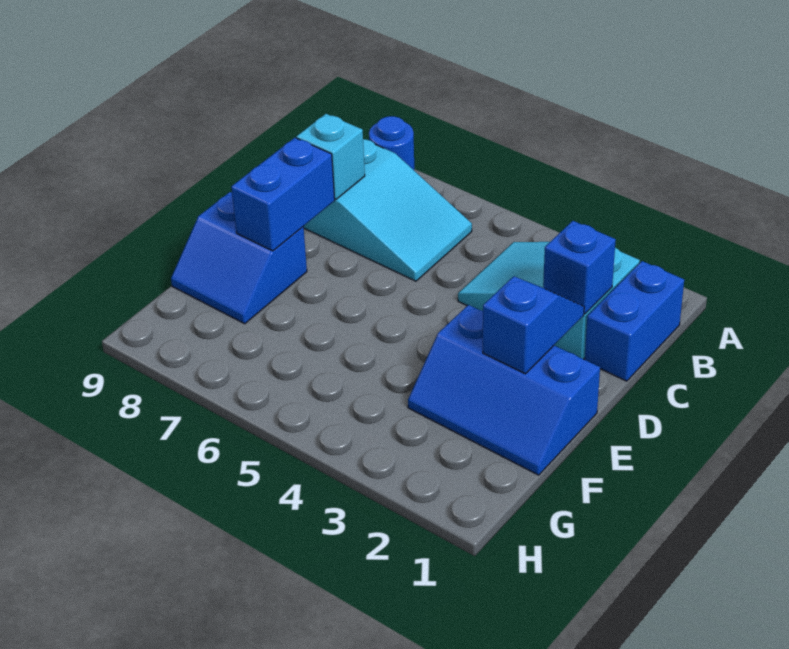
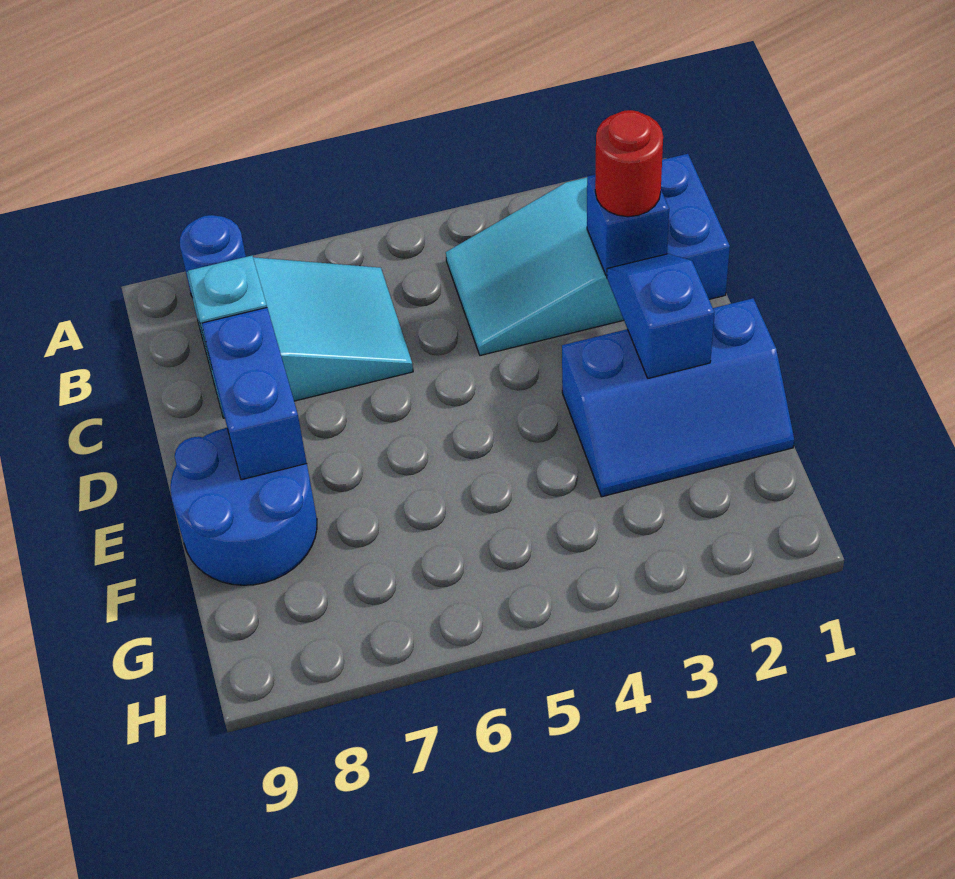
none -> red 1x1 round brick [595,110,663,217]
blue 2x2 slope [171,192,307,324] -> blue 2x2 round brick [171,428,317,585]

